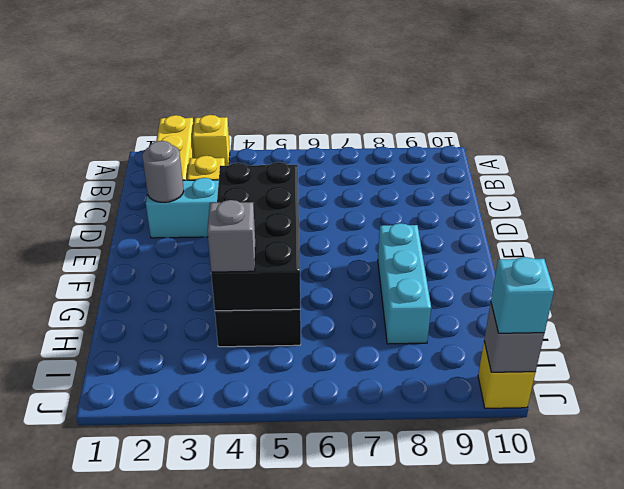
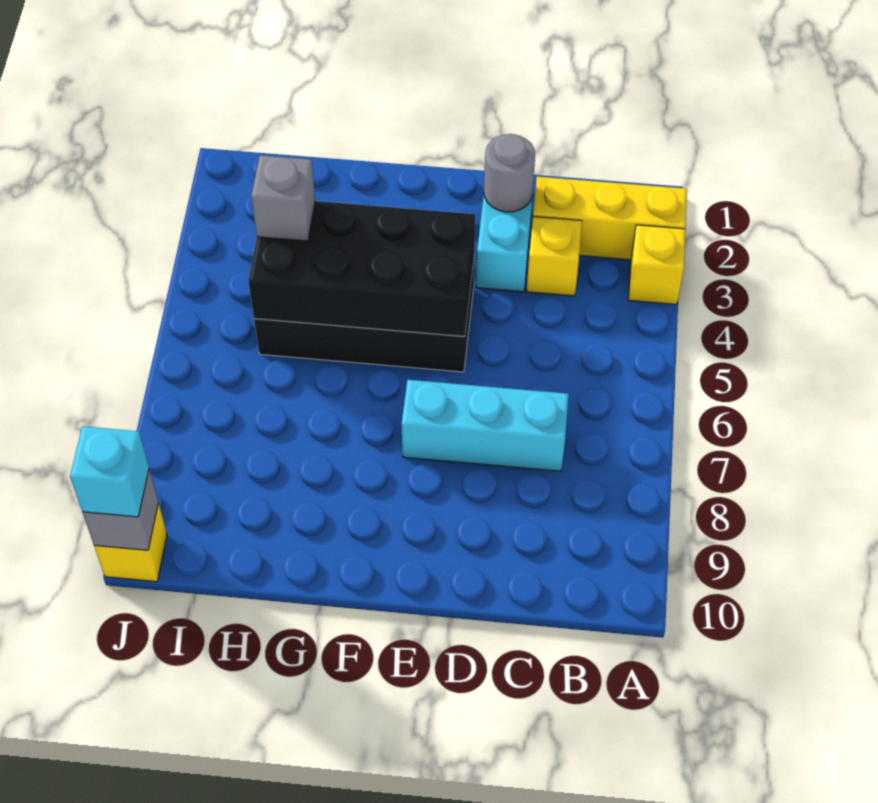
cyan 1x3 brick [378,223,431,344] -> cyan 1x3 brick moved to [401,380,569,471]

